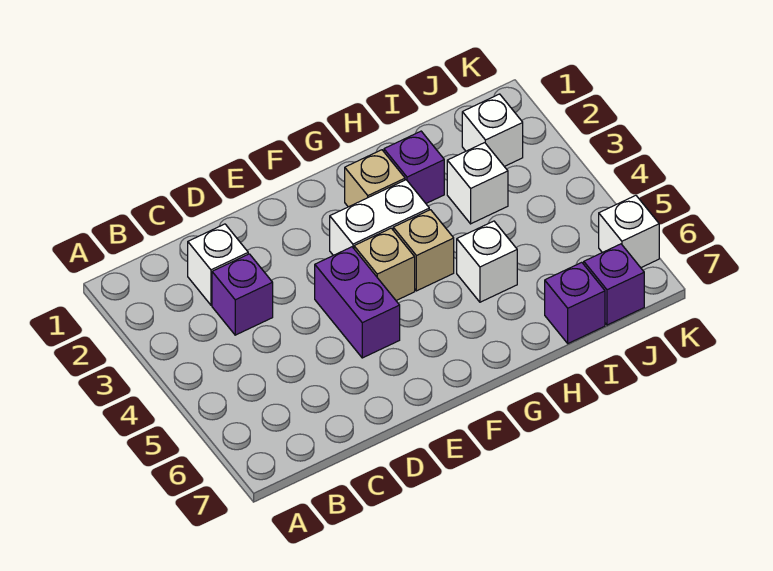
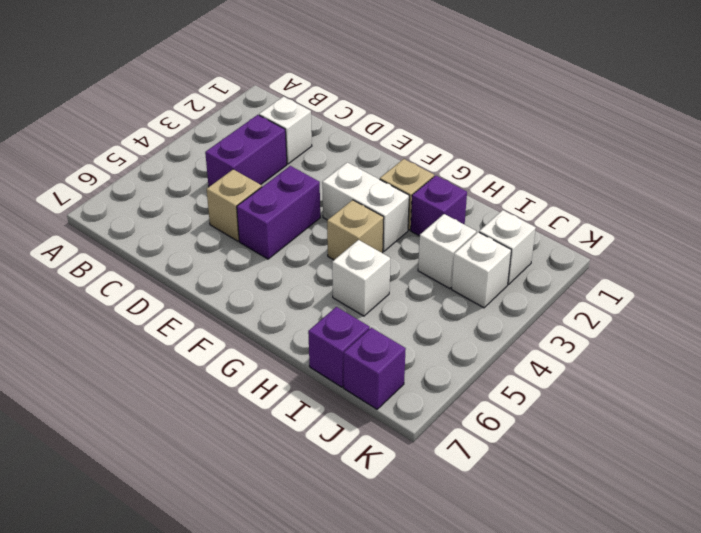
purple 1x1 brick [212,254,273,335] -> purple 1x2 brick [205,115,287,187]
tan 1x1 brick [354,228,415,300] -> tan 1x1 brick moved to [207,169,262,241]
white 1x1 brick [599,195,659,268] -> white 1x1 brick moved to [451,232,511,308]

